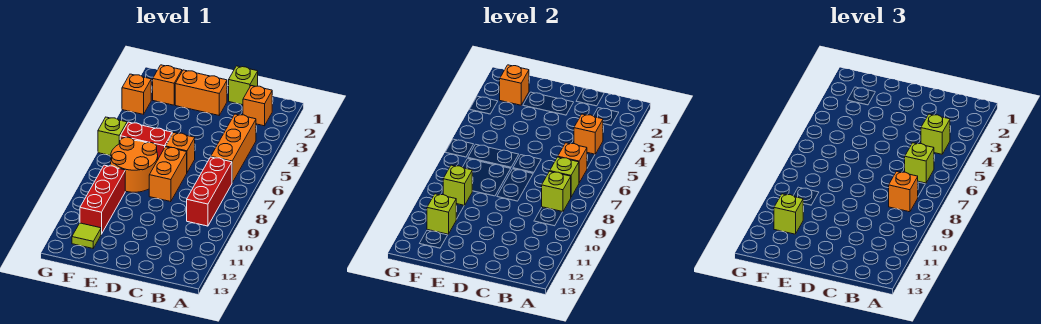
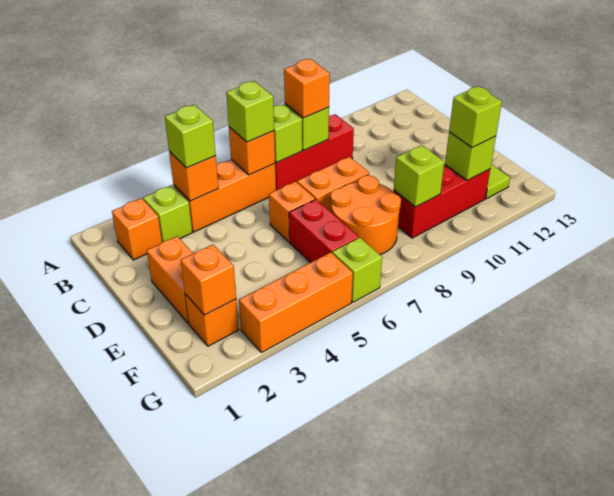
lime 1x1 brick [229,66,258,105] -> lime 1x1 brick moved to [143,185,192,242]
orange 1x1 brick [122,74,151,114] -> orange 1x3 brick [239,252,353,353]

